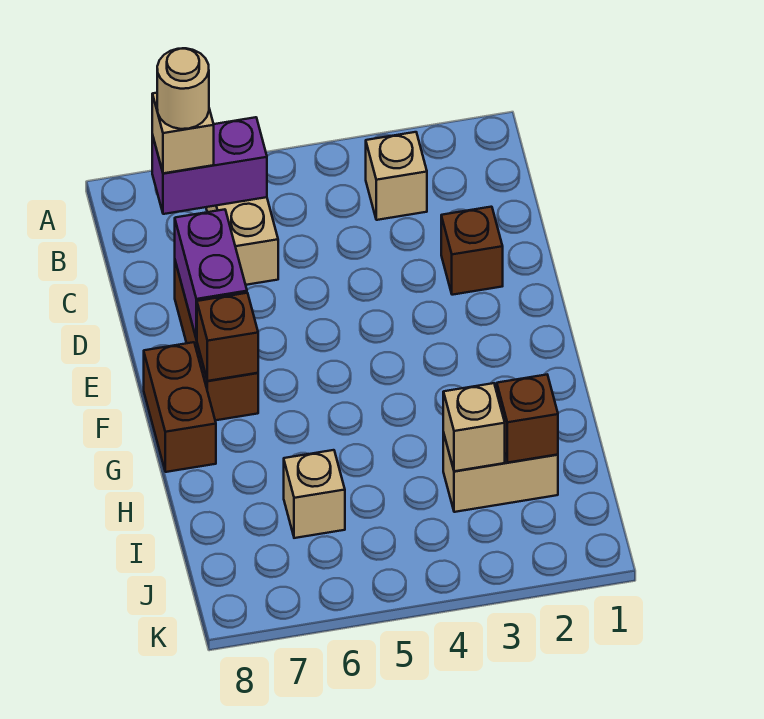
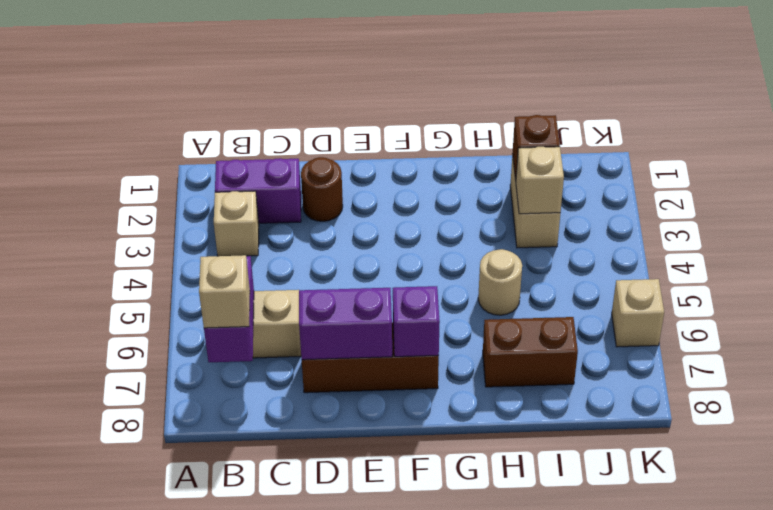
none -> purple 1x2 brick [215,158,301,223]
tan 1x1 round brick [157,48,209,129] -> tan 1x1 round brick moved to [478,249,522,315]
brown 1x1 brick [441,207,503,295] -> brown 1x1 round brick [301,157,343,221]
brown 1x1 brick [197,293,258,381] -> purple 1x1 brick [393,286,440,357]
brown 1x2 brick [144,342,216,472] -> brown 1x2 brick moved to [483,317,578,387]
tan 1x1 brick [284,450,345,538] -> tan 1x1 brick moved to [612,279,664,347]

